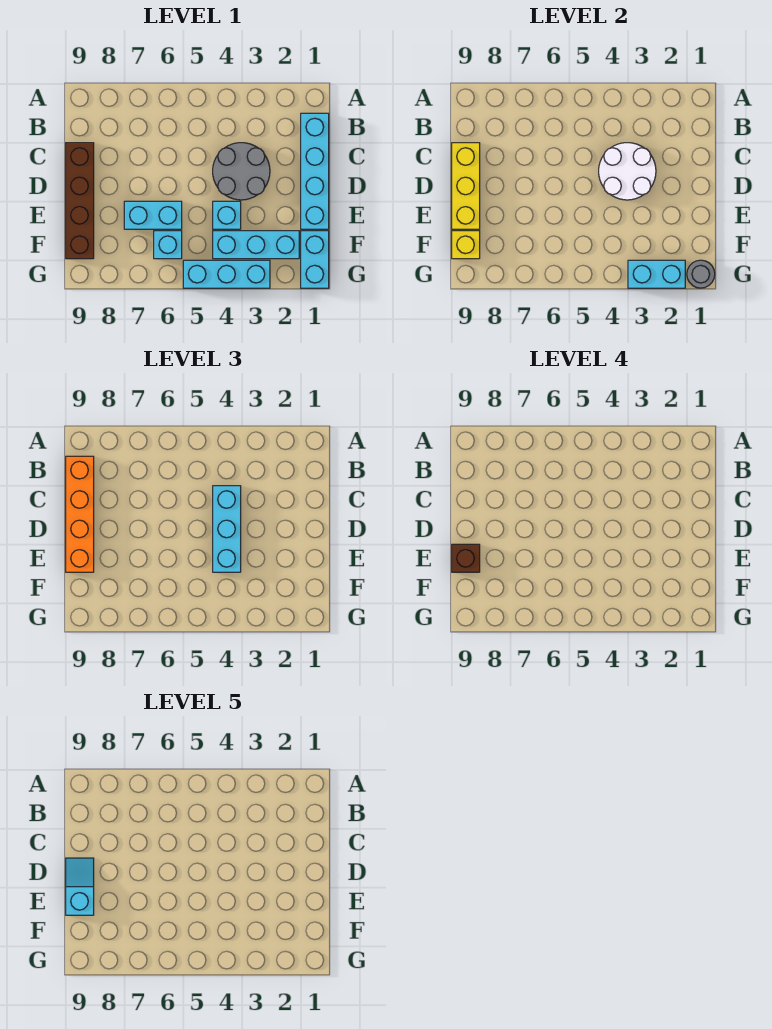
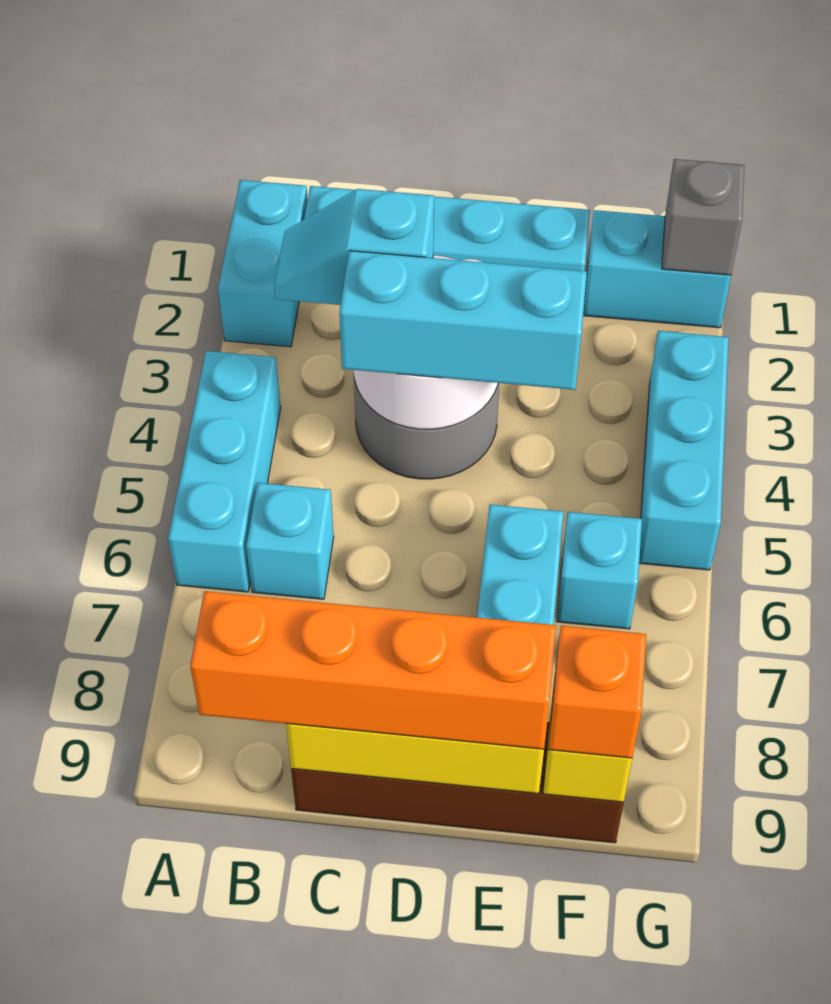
cyan 1x2 slope [66,858,94,915] -> cyan 1x2 slope moved to [274,189,434,305]
cyan 1x1 brick [213,201,241,229] -> cyan 1x1 brick moved to [246,483,334,599]
brown 1x1 brick [452,544,480,572] -> none
cyan 1x3 brick [213,231,299,259] -> cyan 1x3 brick moved to [168,351,281,592]
none -> orange 1x1 brick [548,626,646,758]
grey 1x1 round brick [687,260,715,288] -> grey 1x1 brick [662,159,744,275]
cyan 1x2 brick [628,260,685,288] -> cyan 1x2 brick moved to [218,180,308,347]

